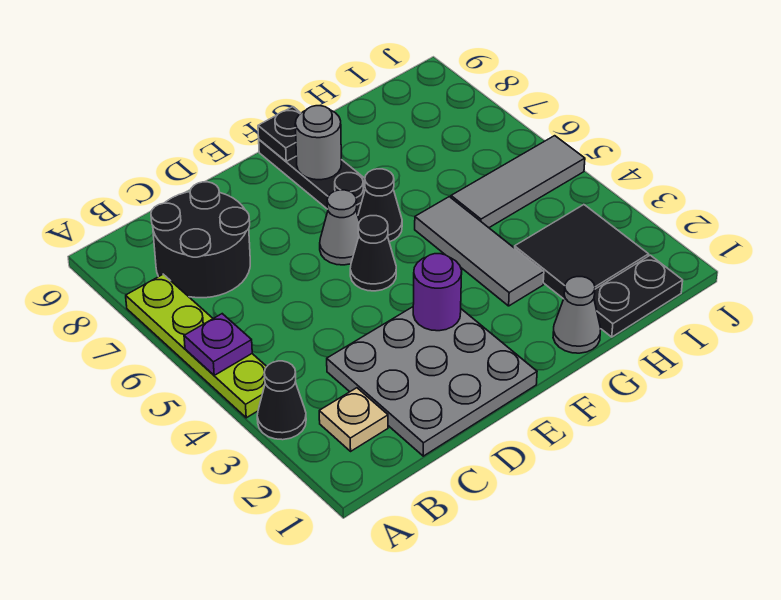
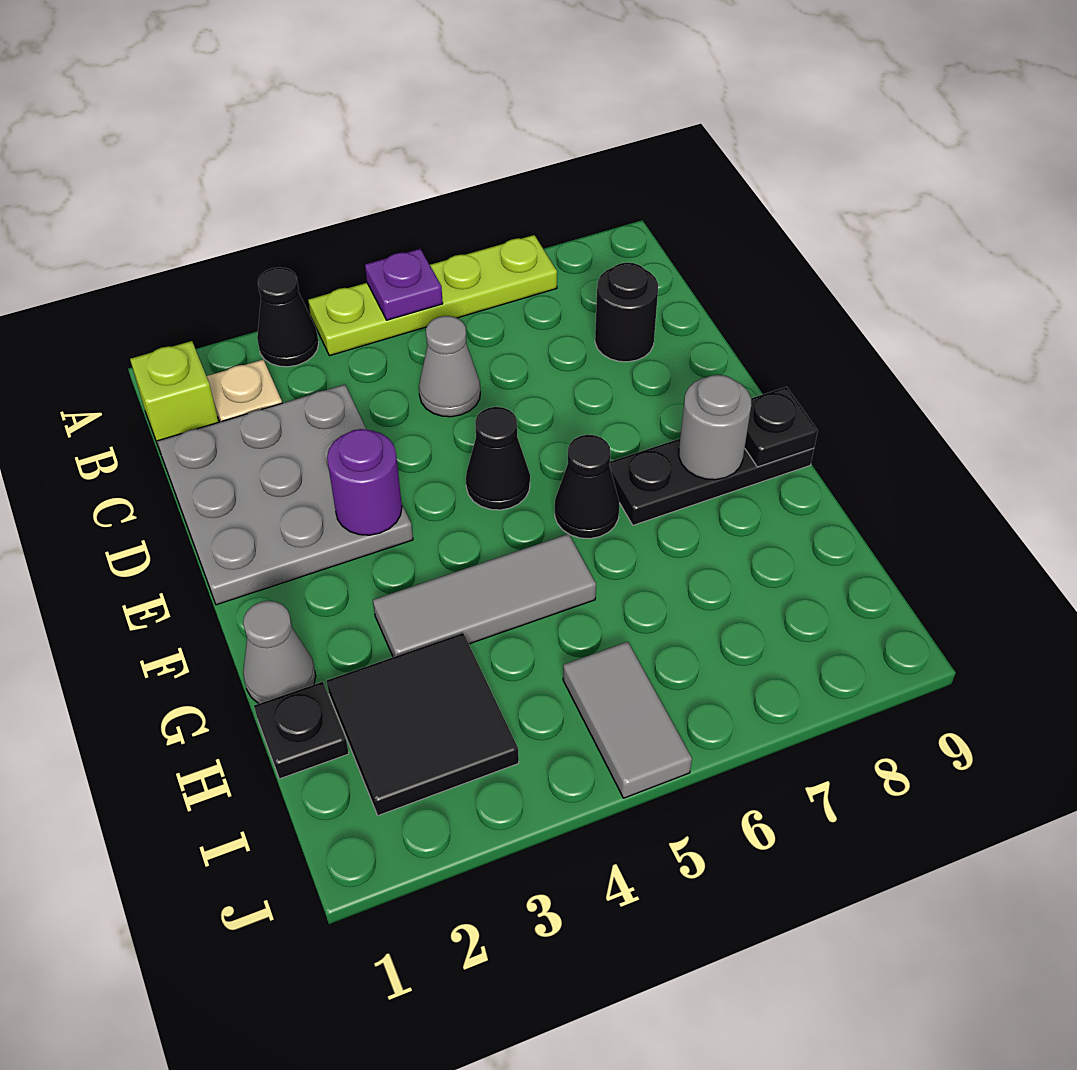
none -> lime 1x1 brick [130,341,219,451]
black 2x2 round brick [151,182,250,298] -> black 1x1 round brick [595,263,658,362]
grey 1x1 cone [320,190,360,265] -> grey 1x1 cone moved to [419,316,480,417]
black 1x2 plate [594,255,683,337] -> black 1x1 plate [254,682,349,779]
grey 1x3 tile [451,136,585,228] -> grey 1x2 tile [563,642,692,798]

